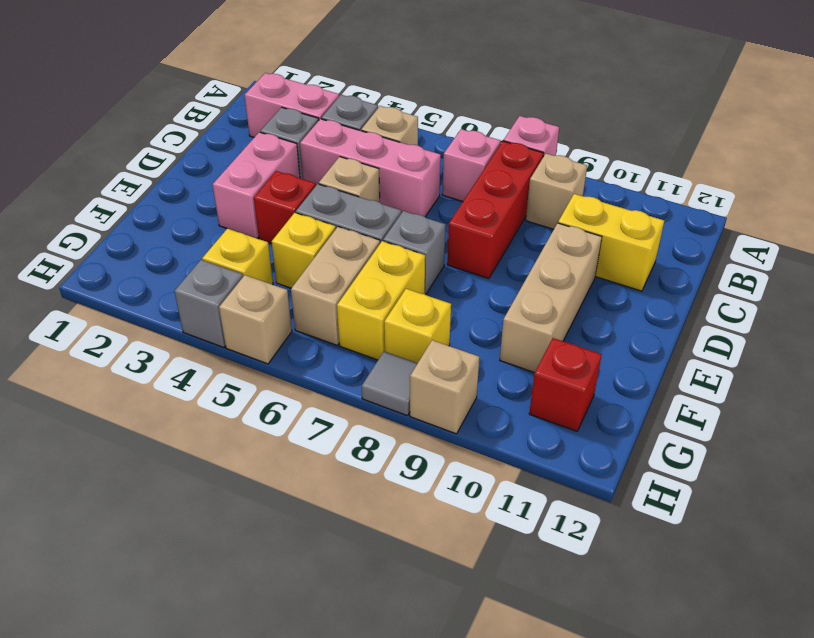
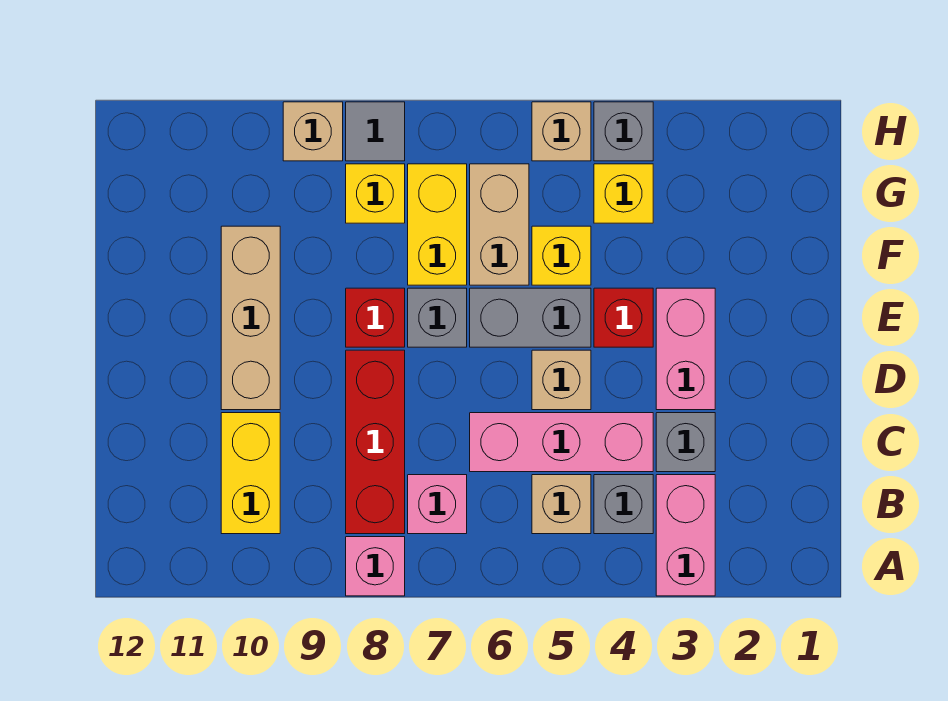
pink 1x2 brick [244,73,339,137] -> pink 1x2 brick turned to [656,475,715,596]
tan 1x1 brick [526,154,587,229] -> none
yellow 1x2 brick [558,194,664,291] -> yellow 1x2 brick turned to [221,413,280,534]
red 1x1 brick [529,338,602,431] -> red 1x1 brick moved to [346,288,405,347]

